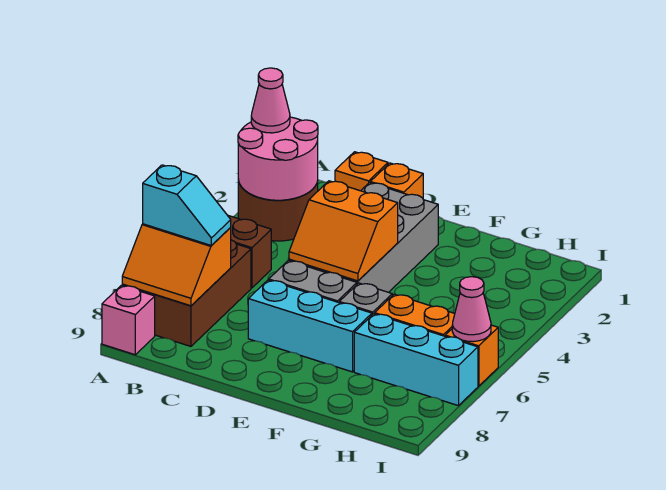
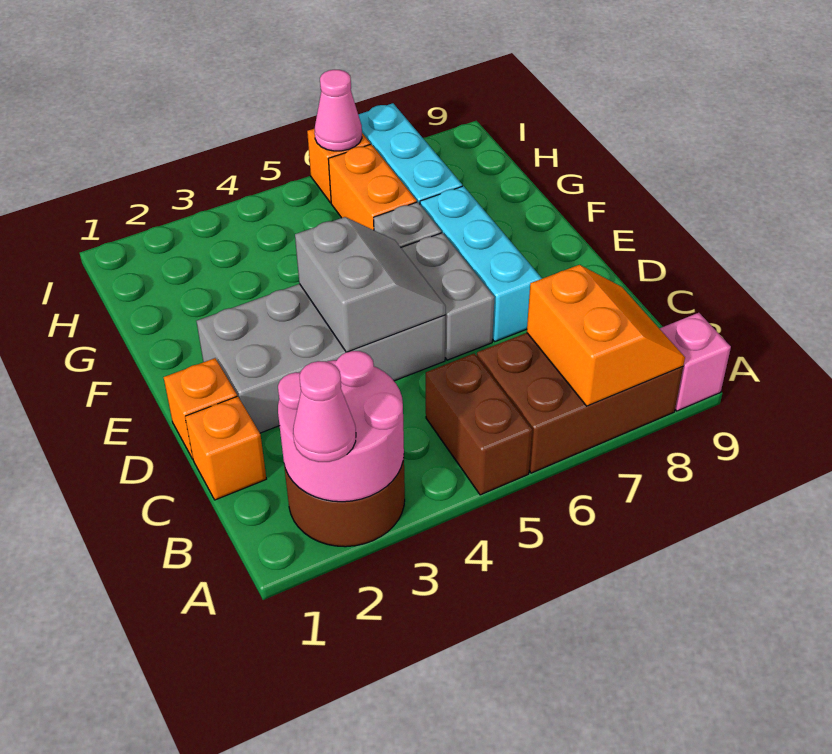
cyan 1x2 slope [143,165,231,246] -> none
orange 2x2 slope [289,181,398,281] -> grey 2x2 slope [295,217,446,352]

